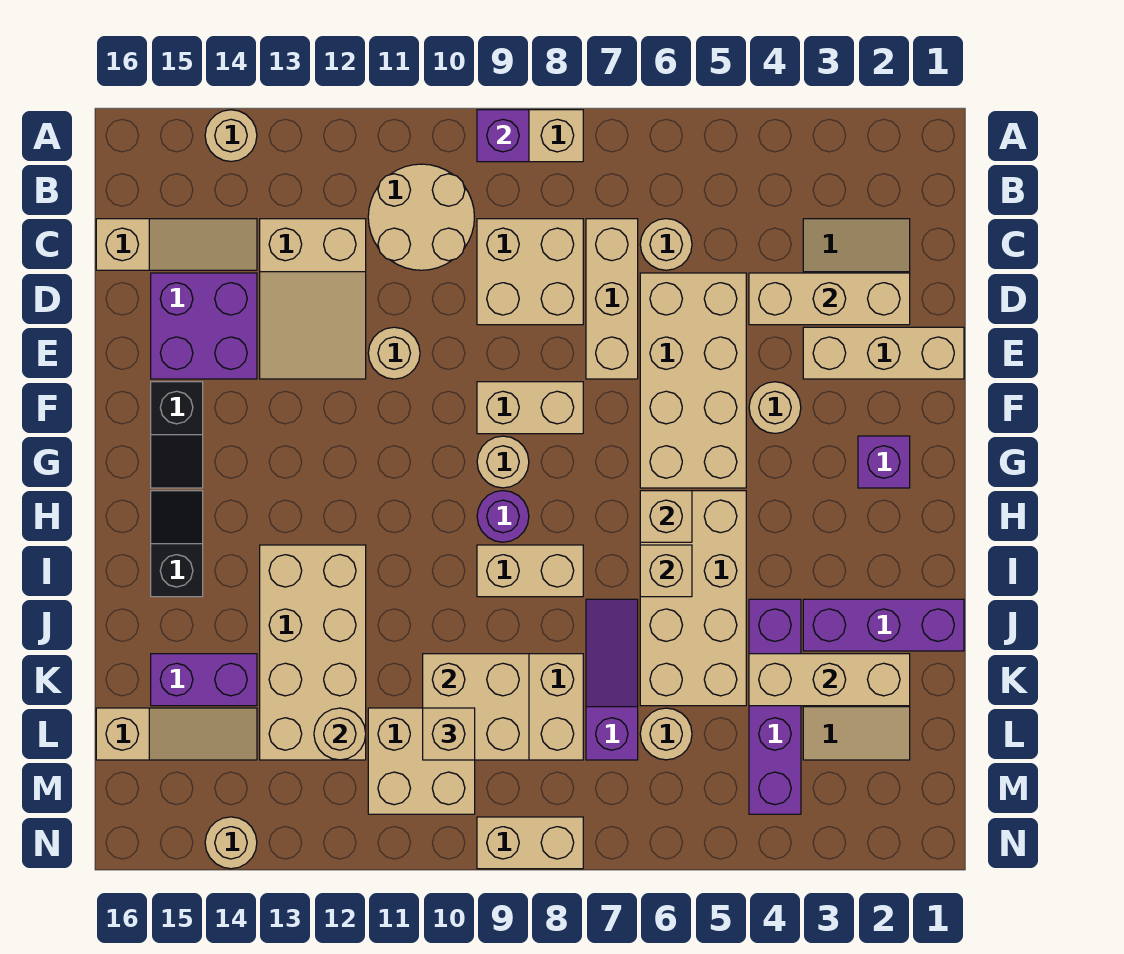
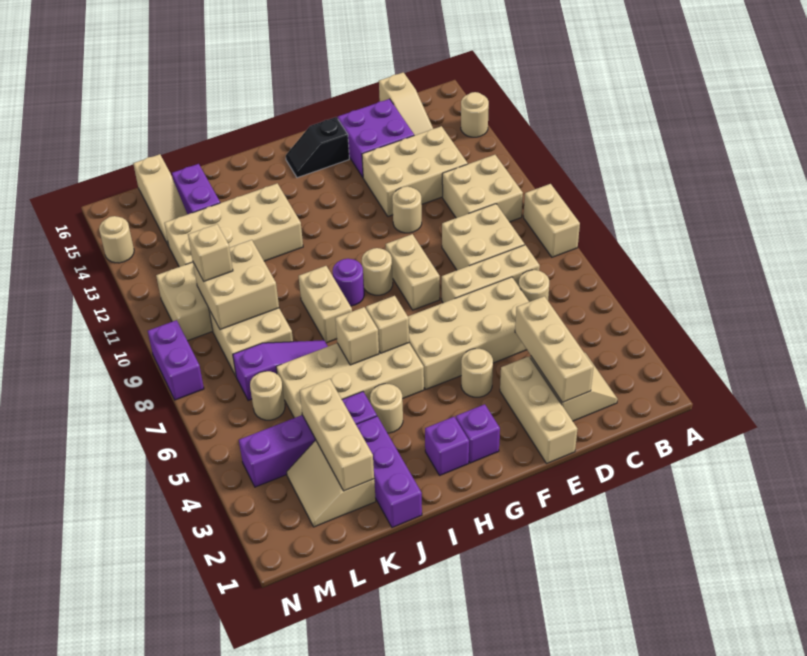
purple 1x1 brick [477,110,529,162] -> purple 1x1 brick moved to [425,417,469,476]
tan 2x2 round brick [368,164,474,270] -> tan 2x2 brick [442,155,523,222]
tan 2x3 slope [260,219,366,379] -> tan 2x3 brick [362,126,468,216]
black 1x2 slope [151,491,203,597] -> none
tan 1x1 round brick [314,708,366,760] -> tan 1x1 round brick moved to [370,384,403,433]
tan 1x2 brick [477,817,583,869] -> purple 1x2 brick [148,320,204,400]

